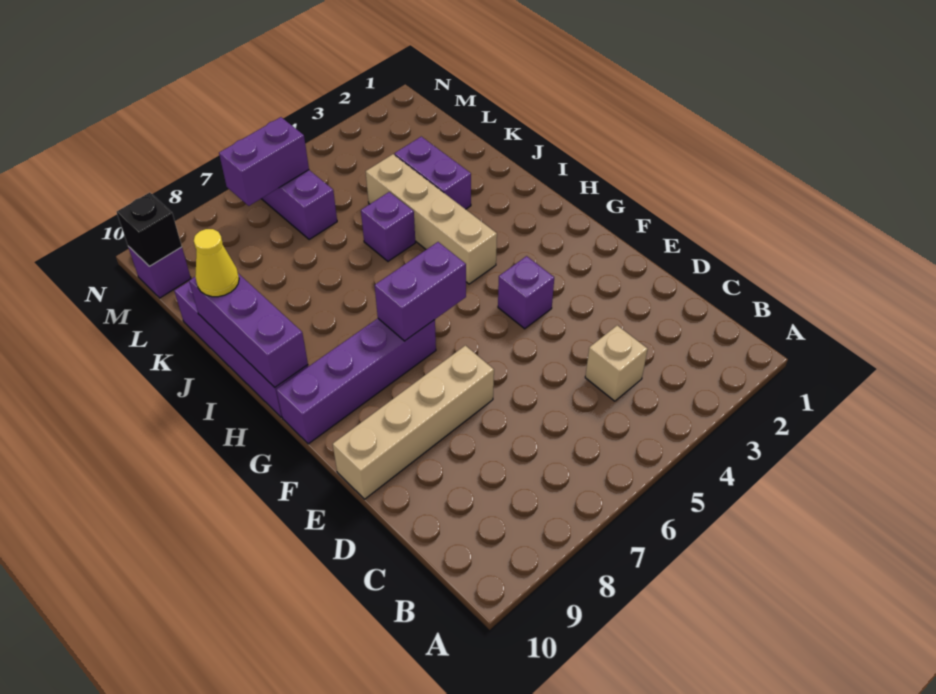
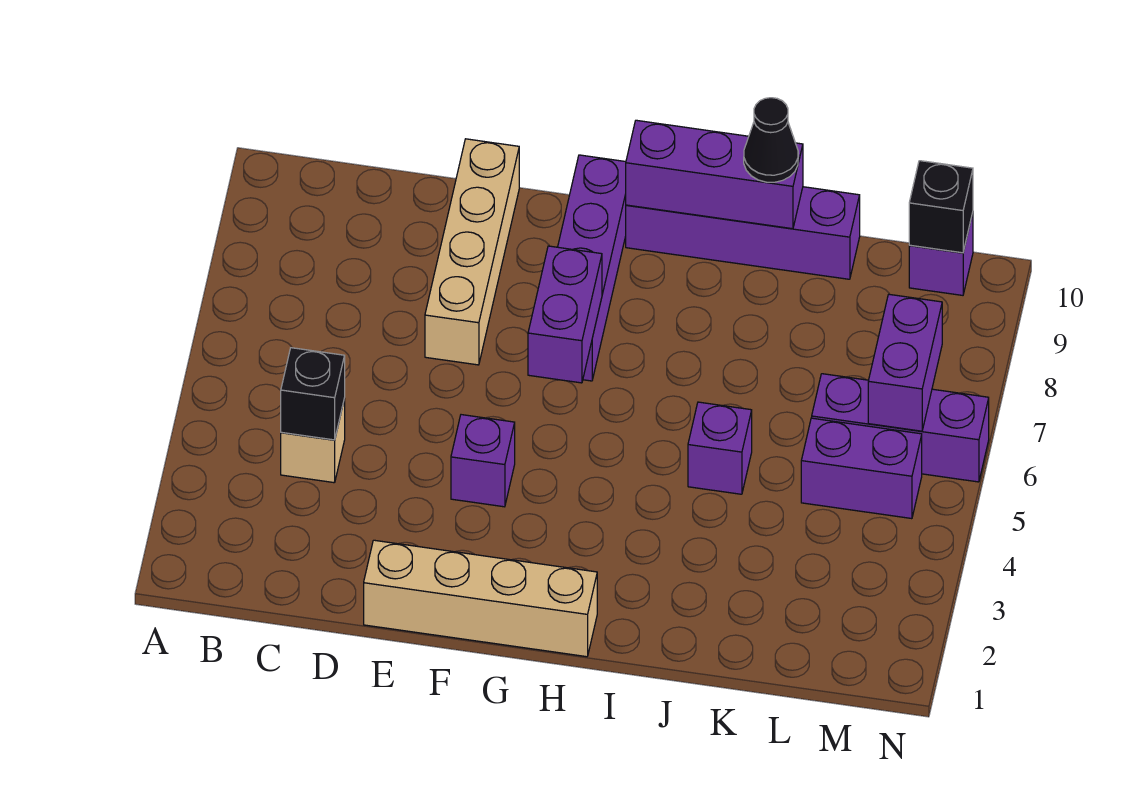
none -> black 1x1 brick [281,348,345,440]
tan 1x4 brick [366,154,497,284] -> tan 1x4 brick moved to [364,540,597,657]
purple 1x2 brick [395,137,471,209] -> purple 1x2 brick moved to [801,418,922,519]
yellow 1x1 cone [194,229,239,297] -> black 1x1 cone [744,98,798,182]

